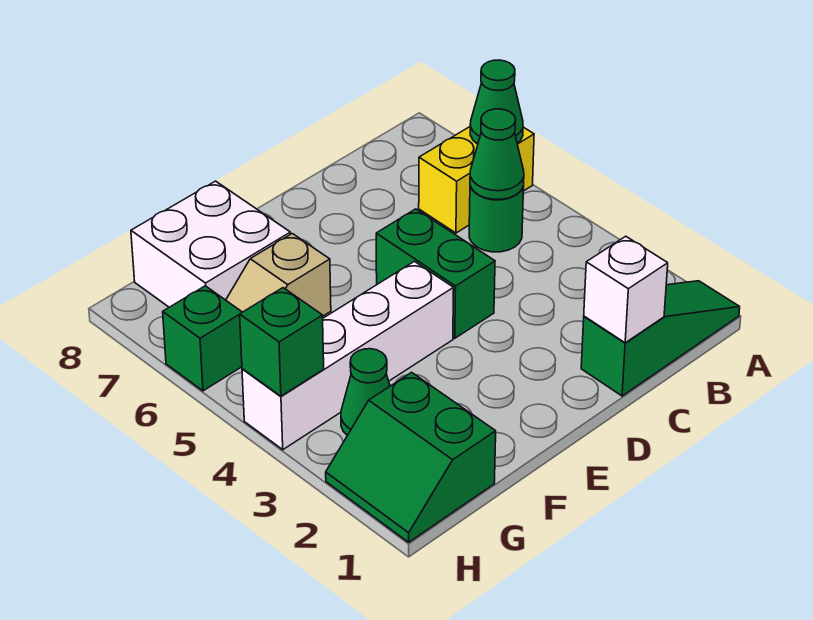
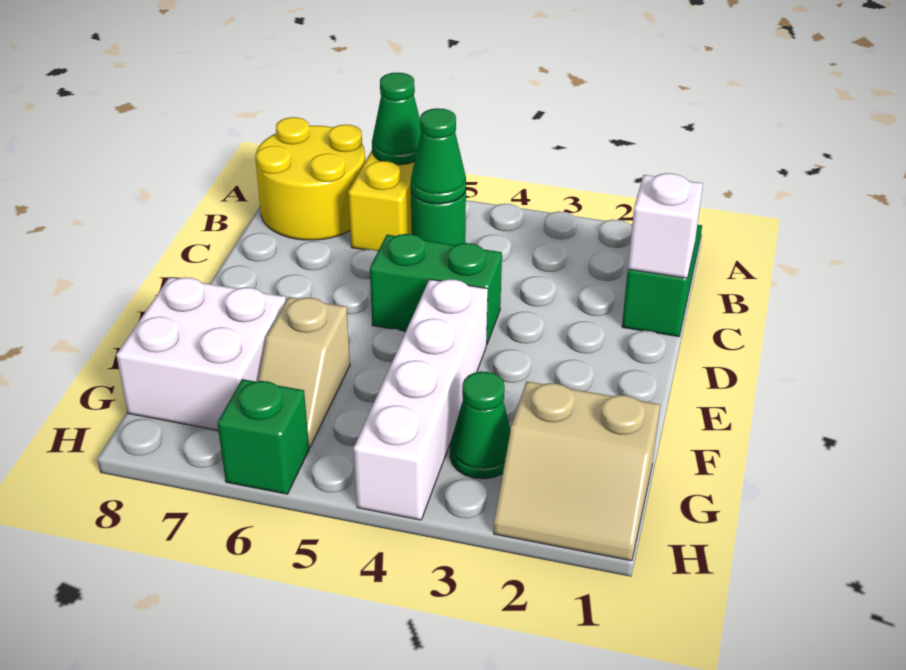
none -> yellow 2x2 round brick [255,117,365,240]
green 2x2 slope [326,372,496,542] -> tan 2x2 slope [494,381,660,561]
green 1x1 brick [240,288,324,396] -> none

